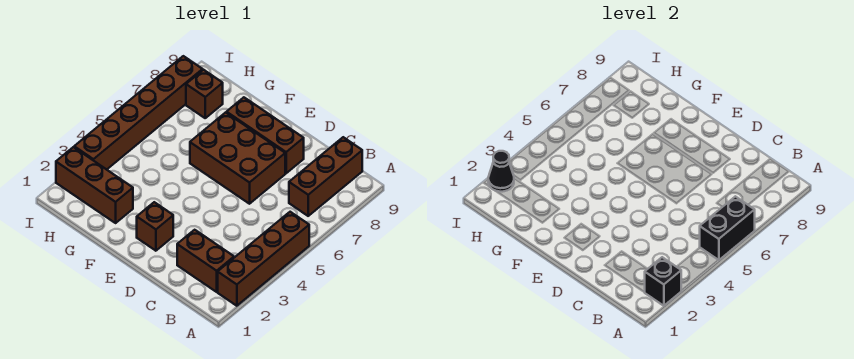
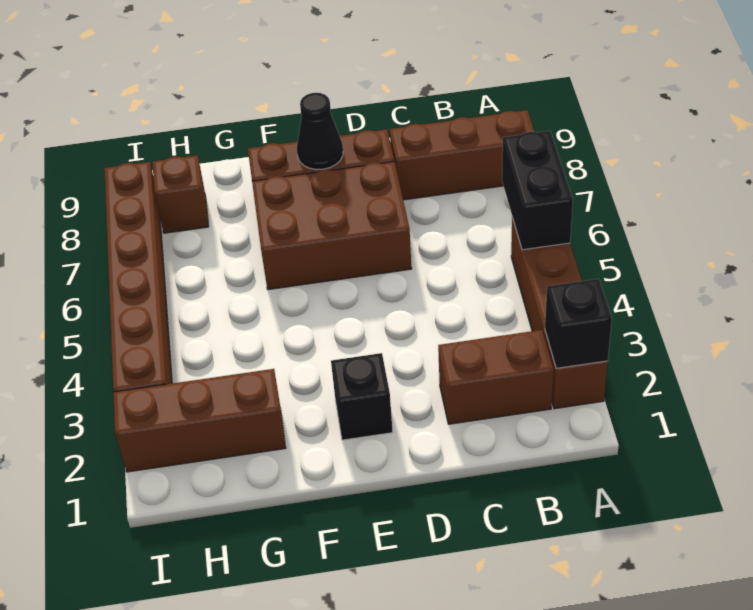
brown 1x3 brick [289,137,362,216] -> brown 1x3 brick turned to [390,110,535,200]
brown 1x1 brick [137,202,173,251] -> black 1x1 brick [331,353,393,440]
black 1x1 cone [488,151,514,192] -> black 1x1 cone moved to [297,93,343,170]

